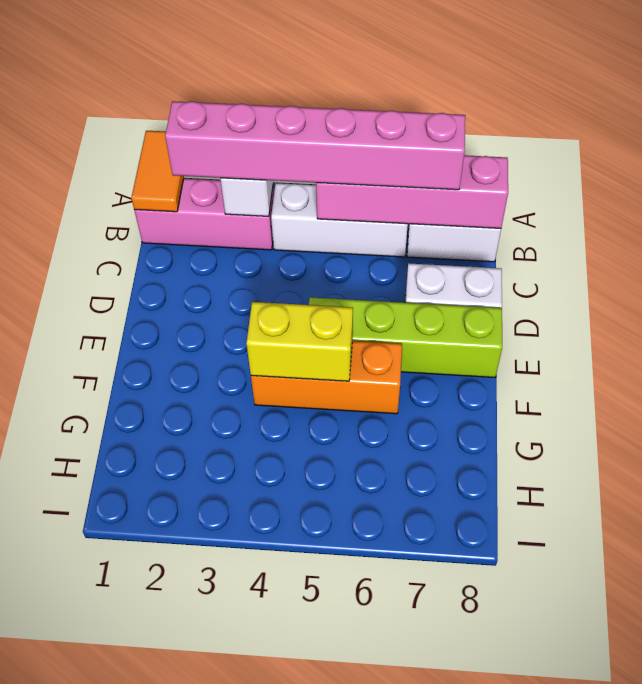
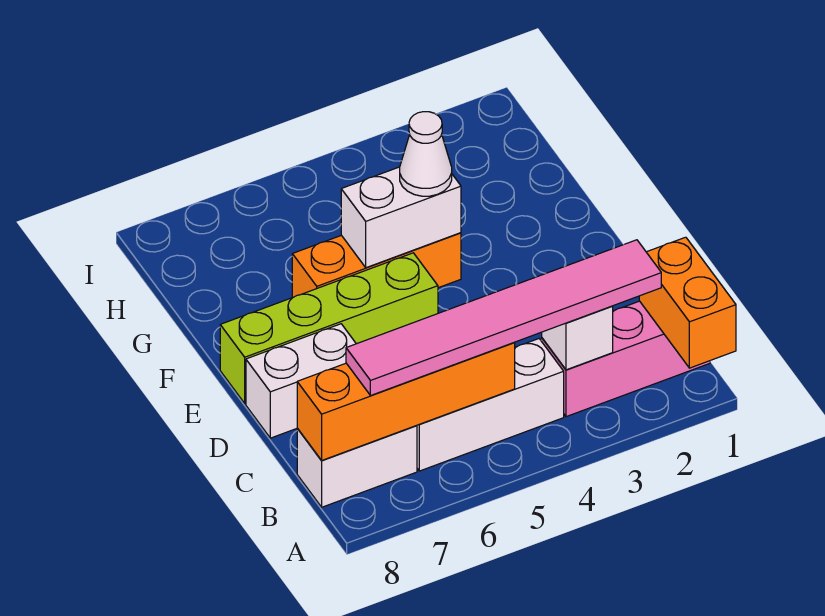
orange 1x2 tile [131,131,184,212] -> orange 1x2 brick [639,237,736,368]
pink 1x6 brick [165,101,465,190] -> pink 1x6 tile [346,240,661,396]
pink 1x4 brick [316,155,508,228] -> orange 1x4 brick [297,342,515,460]
yellow 1x2 brick [246,302,353,381] -> white 1x2 brick [341,167,461,268]
none -> white 1x1 cone [400,112,452,196]

